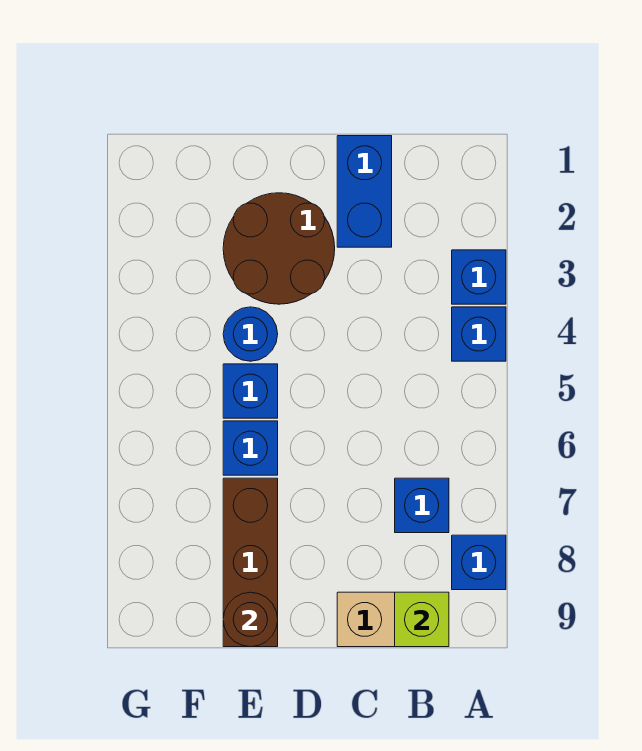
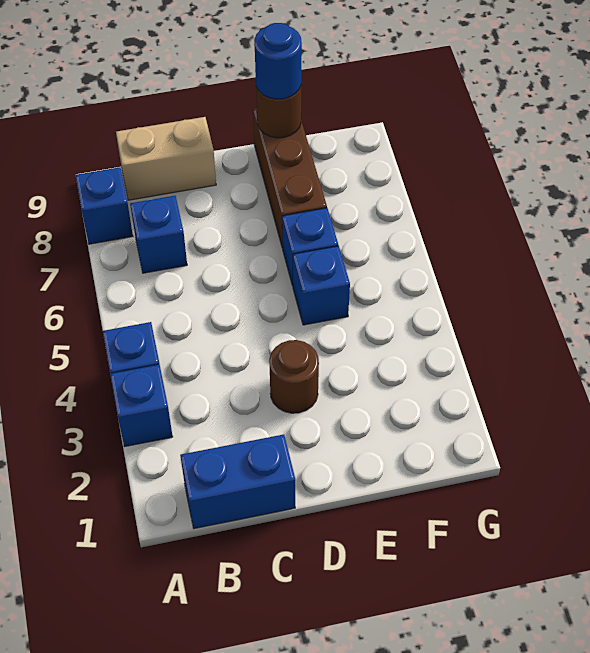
lime 1x1 brick [395,592,449,647] -> none
blue 1x2 brick [337,136,392,247] -> blue 1x2 brick turned to [180,434,295,529]
brown 2x2 round brick [223,193,335,304] -> brown 1x1 round brick [269,340,319,413]
blue 1x1 round brick [223,307,278,361] -> blue 1x1 round brick moved to [254,23,302,99]

